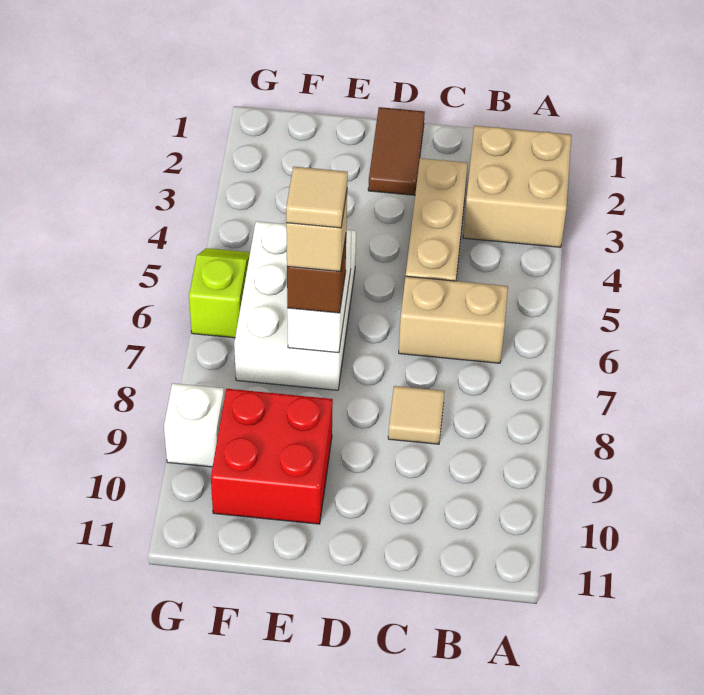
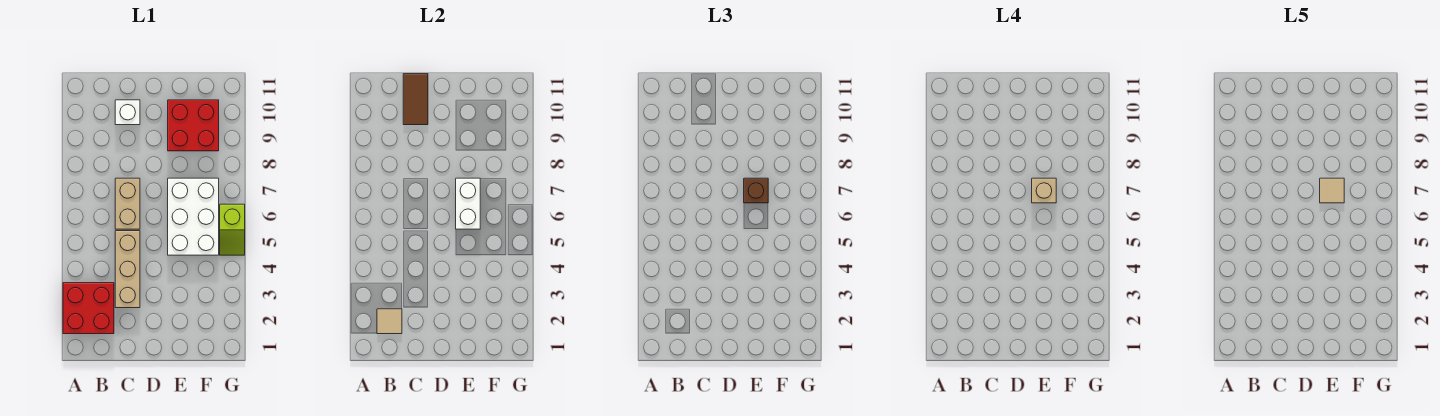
tan 2x2 brick [463,126,572,247] -> red 2x2 brick [63,283,114,334]
tan 1x2 brick [399,276,508,363] -> tan 1x2 brick turned to [115,178,140,229]
tan 1x1 tile [388,386,444,444] -> tan 1x1 tile moved to [377,309,402,334]
brown 1x2 tile [368,107,425,195] -> brown 1x2 tile moved to [403,74,428,125]
white 1x1 brick [164,383,224,467] -> white 1x1 brick moved to [115,100,140,125]

